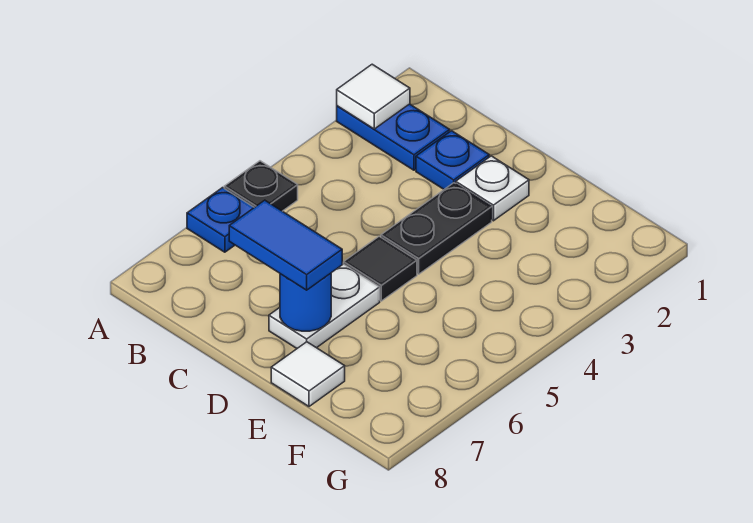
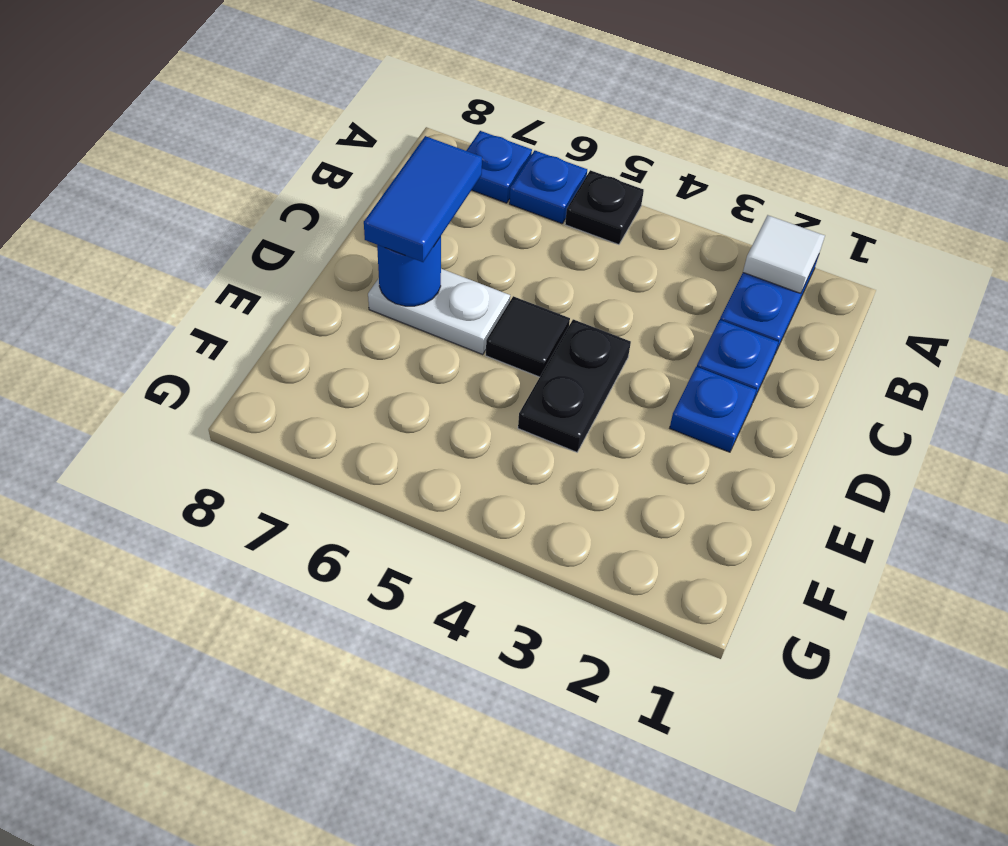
none -> blue 1x1 plate [466,131,532,203]
white 1x1 plate [456,156,529,221] -> blue 1x1 plate [670,367,756,452]
black 1x2 plate [381,183,492,274] -> black 1x2 plate turned to [518,319,631,452]
white 1x1 tile [271,342,345,406] -> none

